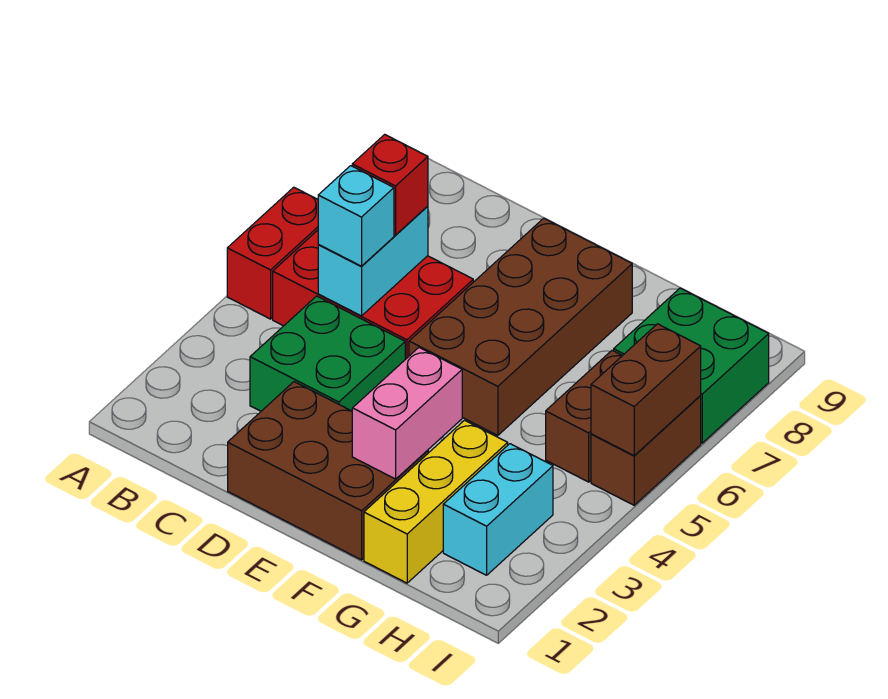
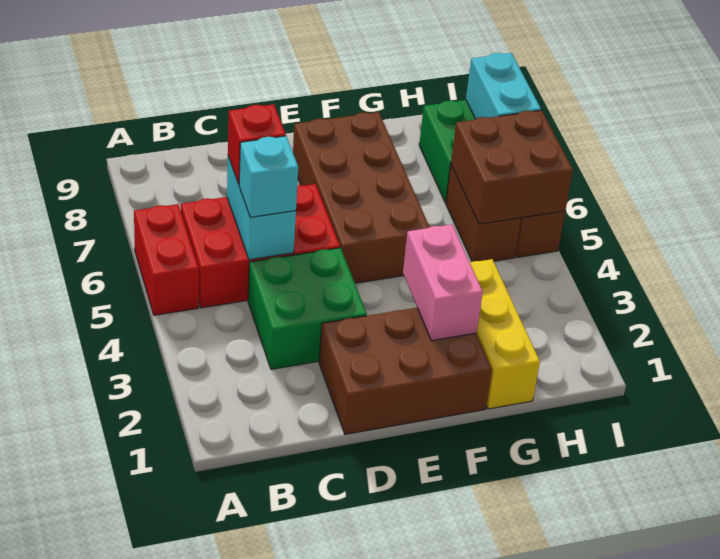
cyan 1x2 brick [443,444,553,575] -> cyan 1x2 brick moved to [466,53,541,119]
brown 1x2 brick [591,324,701,455] -> brown 2x2 brick [451,110,573,224]

